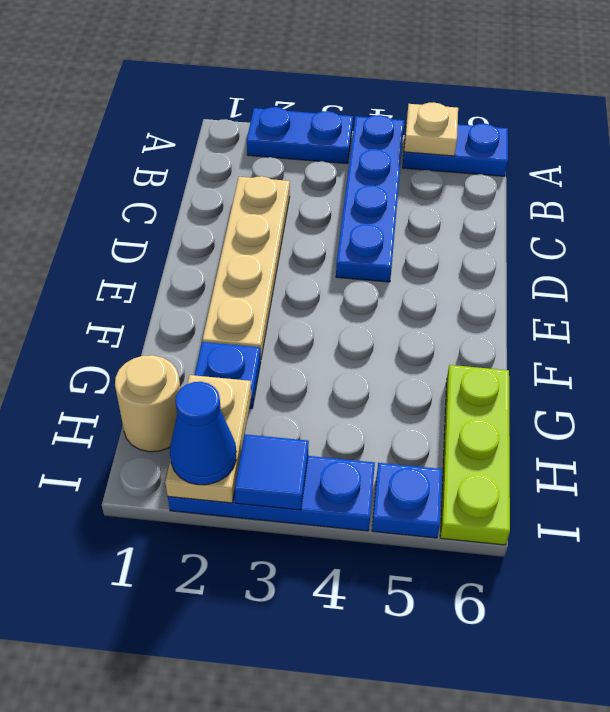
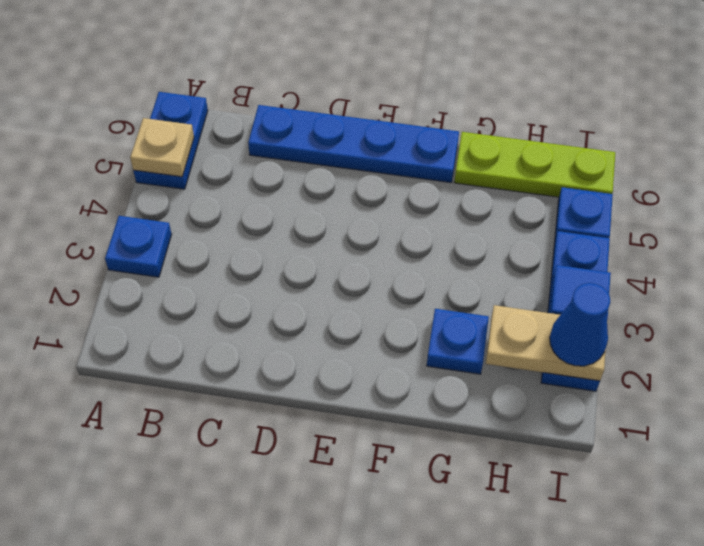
blue 1x2 plate [247,107,353,164] -> blue 1x1 plate [105,216,172,277]
blue 1x4 plate [336,115,404,282] -> blue 1x4 plate moved to [248,105,459,183]
tan 1x4 plate [203,176,290,358] -> none
tan 1x1 round brick [115,355,181,452] -> none

